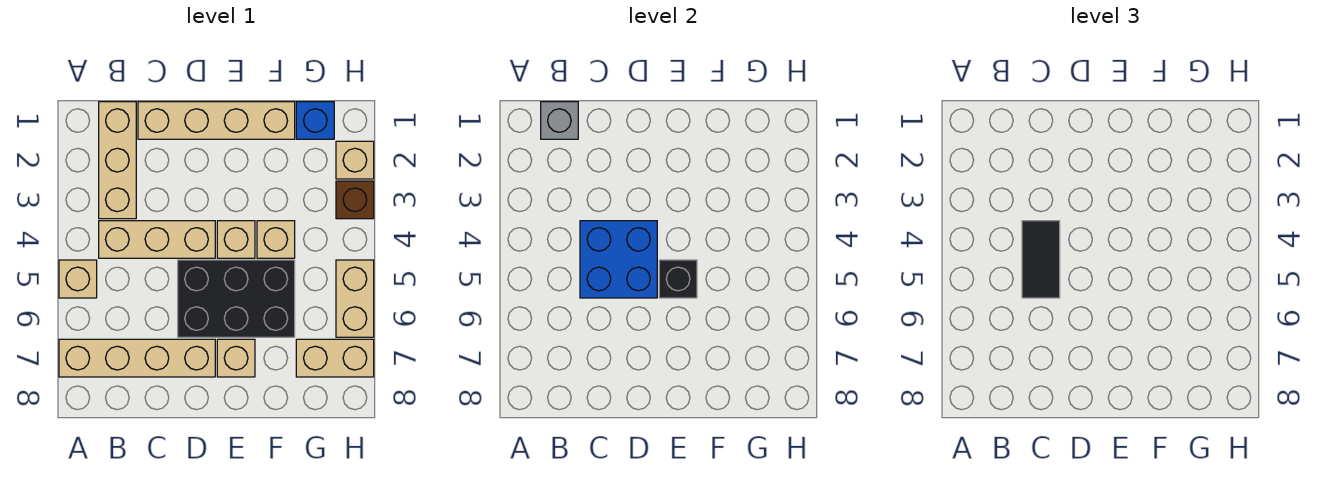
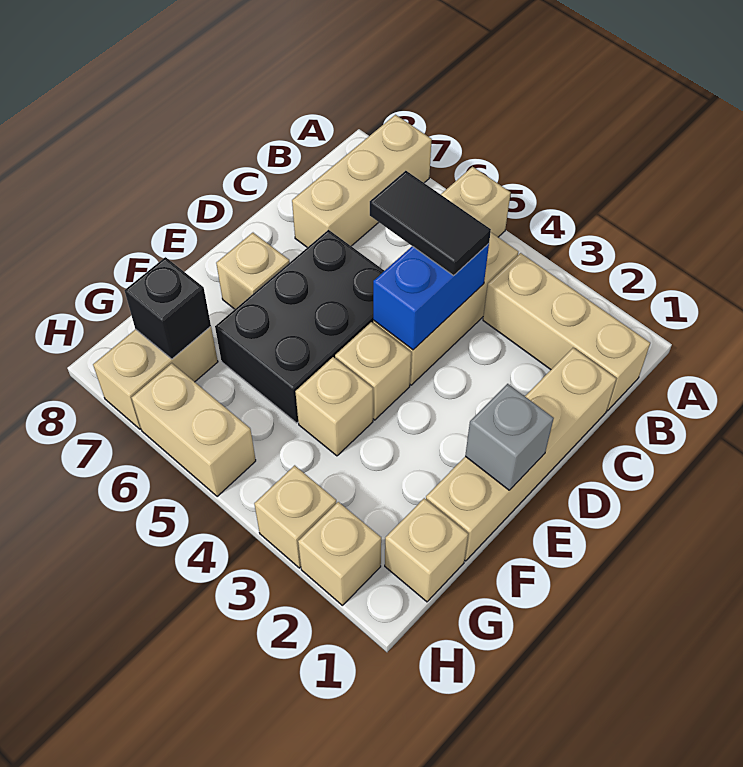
tan 1x4 brick [59,339,215,377] -> tan 1x3 brick [292,115,432,247]
grey 1x1 brick [541,102,578,139] -> grey 1x1 brick moved to [465,384,554,490]
blue 2x2 brick [580,221,657,298] -> blue 1x2 brick [373,244,489,350]
black 1x1 brick [659,260,697,298] -> black 1x1 brick moved to [125,257,211,359]
blue 1x1 brick [296,102,334,139] -> tan 1x1 brick [385,498,468,602]
brown 1x1 brick [336,181,374,219] -> tan 1x1 brick [254,465,336,568]

